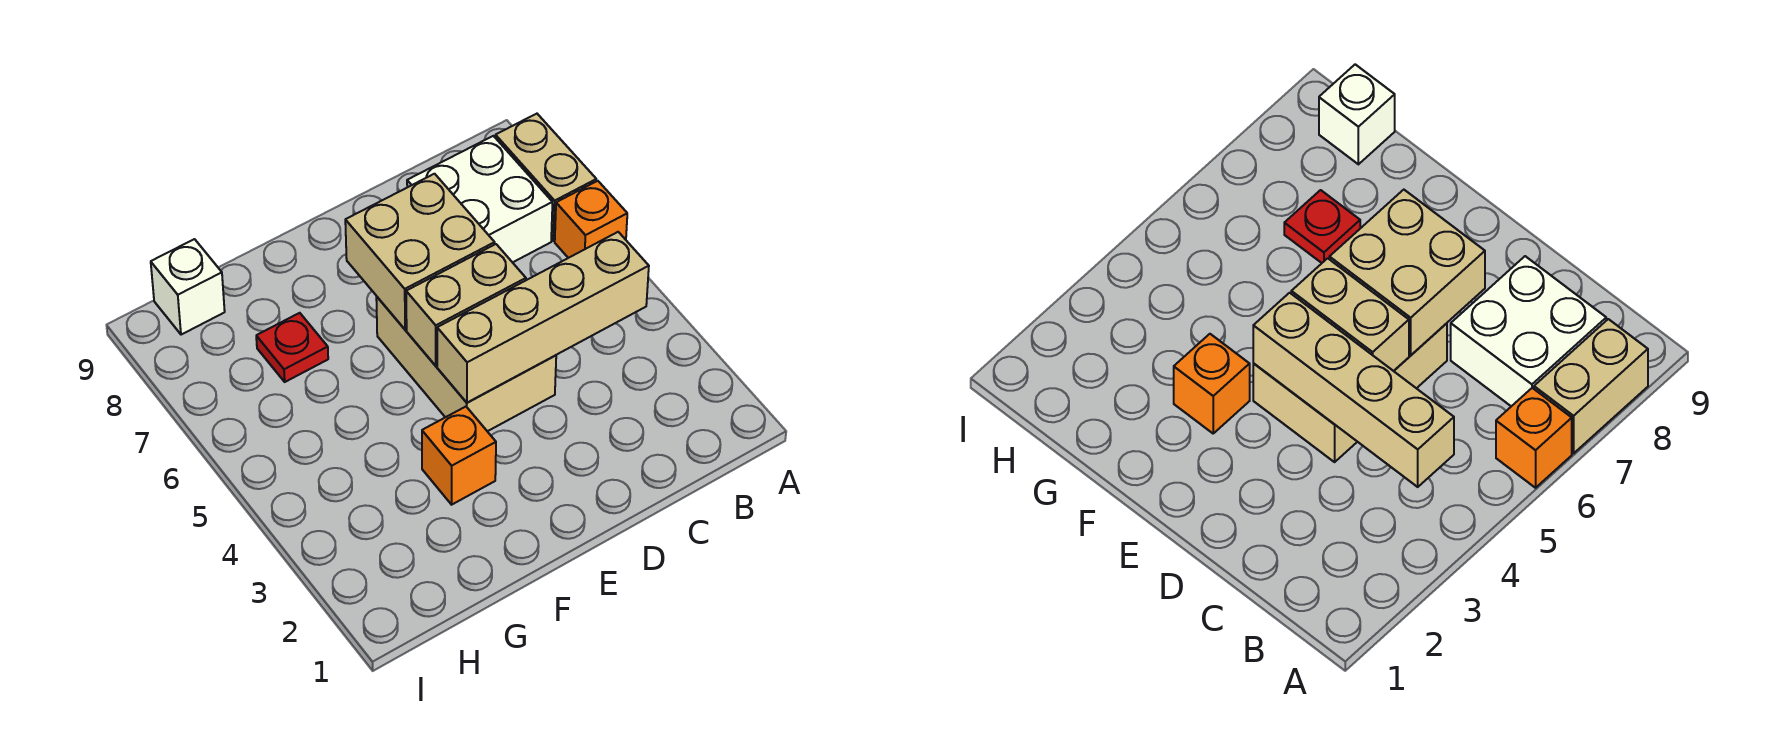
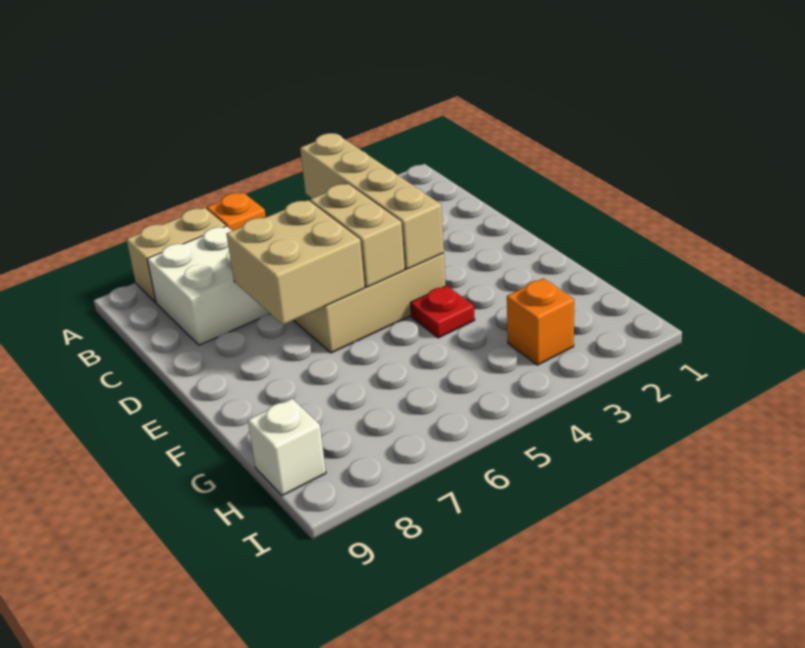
orange 1x1 brick [422,407,496,505] -> orange 1x1 brick moved to [507,279,574,365]
red 1x1 plate [256,313,328,382] -> red 1x1 plate moved to [410,286,475,338]

